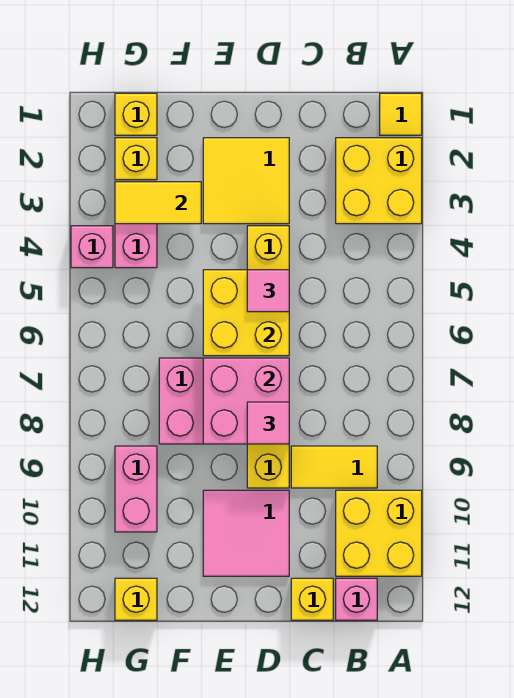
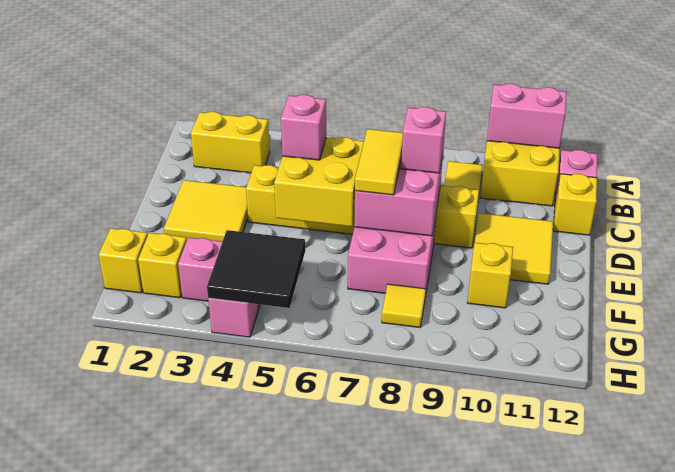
yellow 1x1 tile [380,93,422,135] -> yellow 1x1 tile moved to [382,284,426,327]
yellow 2x2 brick [336,138,422,224] -> yellow 1x2 brick [191,112,270,173]
pink 1x1 tile [247,270,289,312] -> pink 1x1 brick [281,95,326,160]
pink 1x1 tile [247,402,289,444] -> pink 1x1 brick [401,107,446,173]
pink 2x2 tile [203,490,289,576] -> yellow 2x2 tile [475,213,553,284]
yellow 1x2 tile [115,182,201,224] -> yellow 1x2 tile moved to [355,129,403,195]
none -> black 2x2 tile [207,230,305,308]
pink 1x2 brick [115,446,157,532] -> pink 1x2 brick moved to [487,84,567,148]
yellow 1x1 brick [115,578,157,620] -> yellow 1x1 brick moved to [468,243,513,308]

